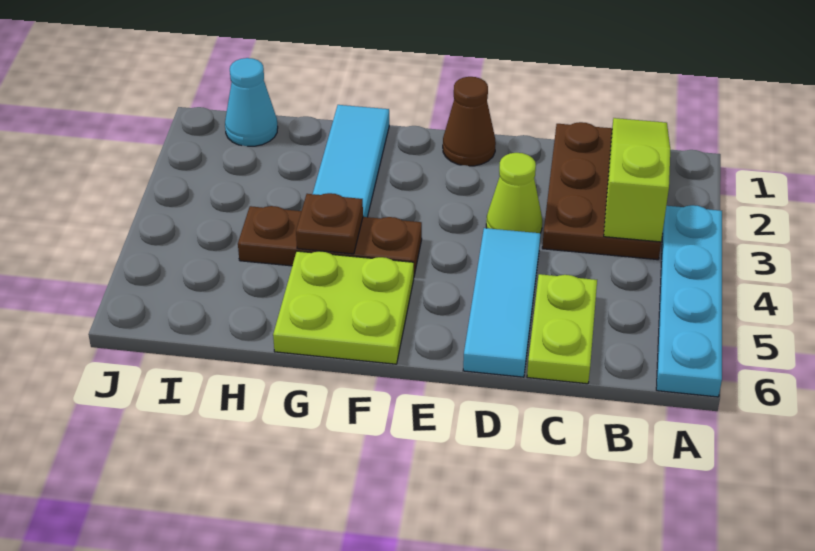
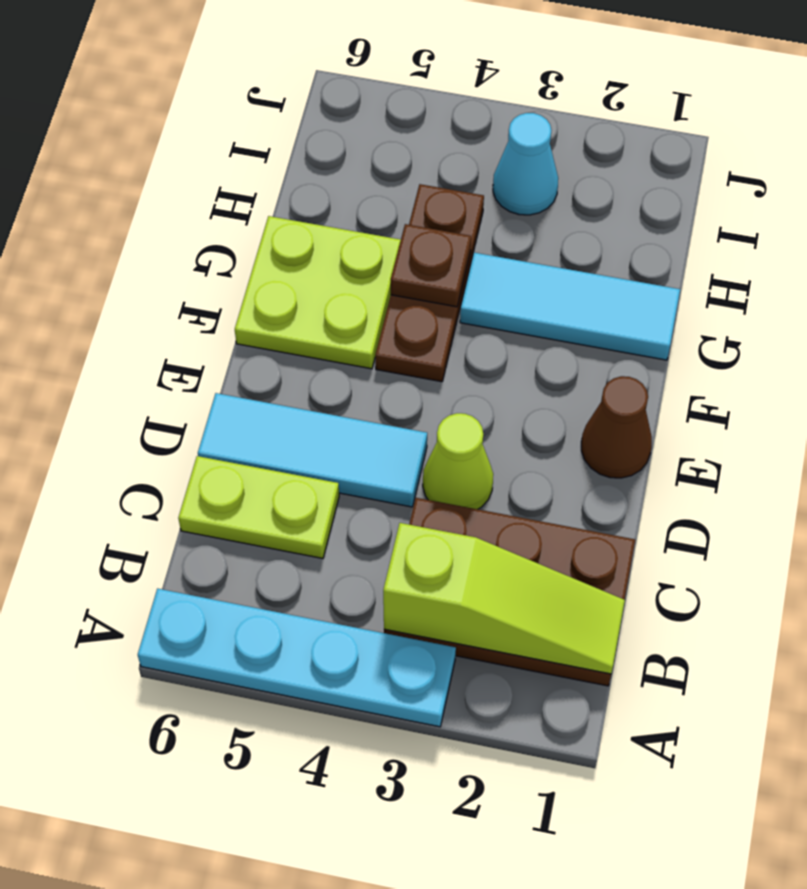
cyan 1x1 cone [225,58,278,146] -> cyan 1x1 cone moved to [493,113,558,215]

